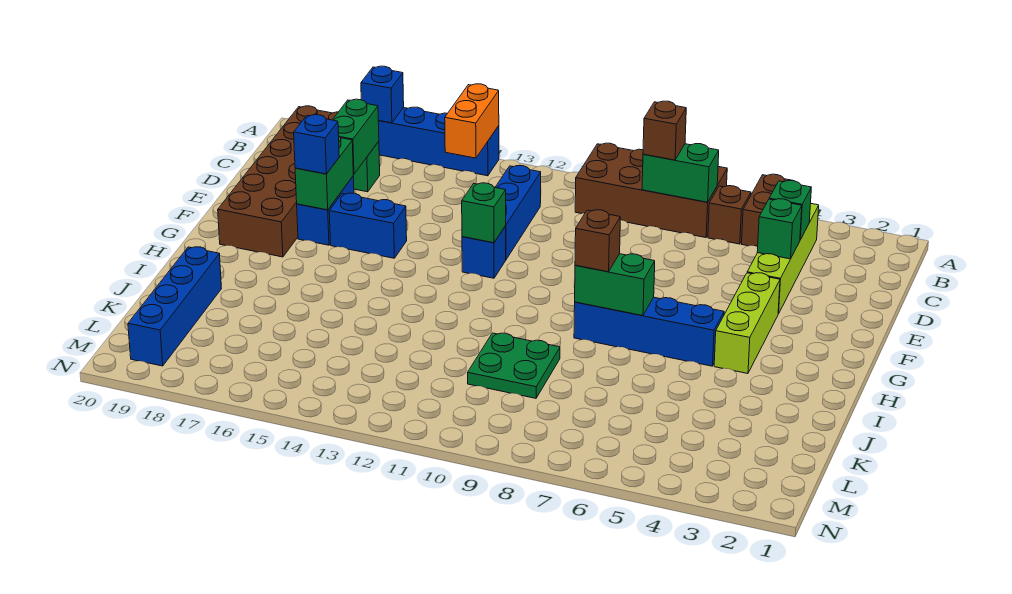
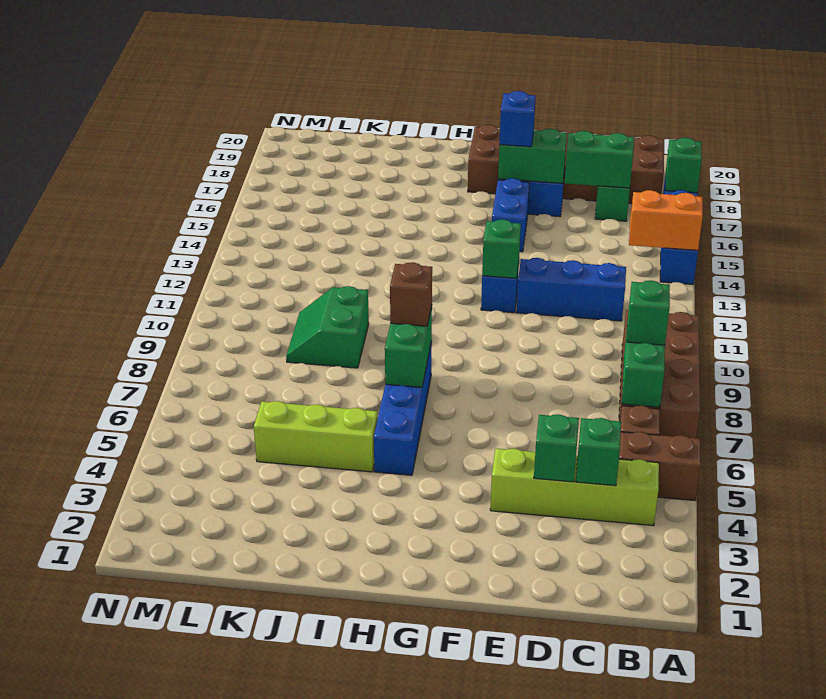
blue 1x1 brick [361,66,404,123] -> green 1x1 brick [665,138,702,193]
brown 1x1 brick [643,101,686,160] -> green 1x1 brick [627,280,670,345]
lime 1x3 brick [714,273,780,374] -> lime 1x3 brick moved to [254,401,378,472]
green 2x2 plate [468,333,560,398] -> green 2x2 slope [286,286,369,368]
blue 1x4 brick [128,247,221,366] -> none

